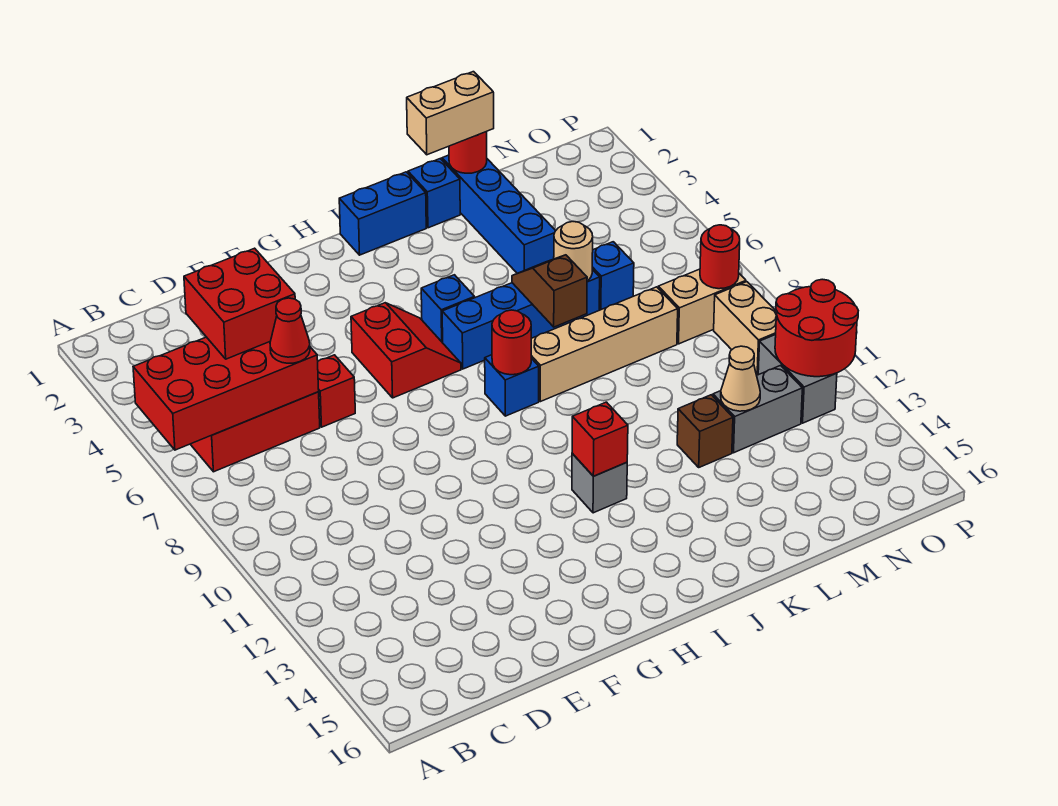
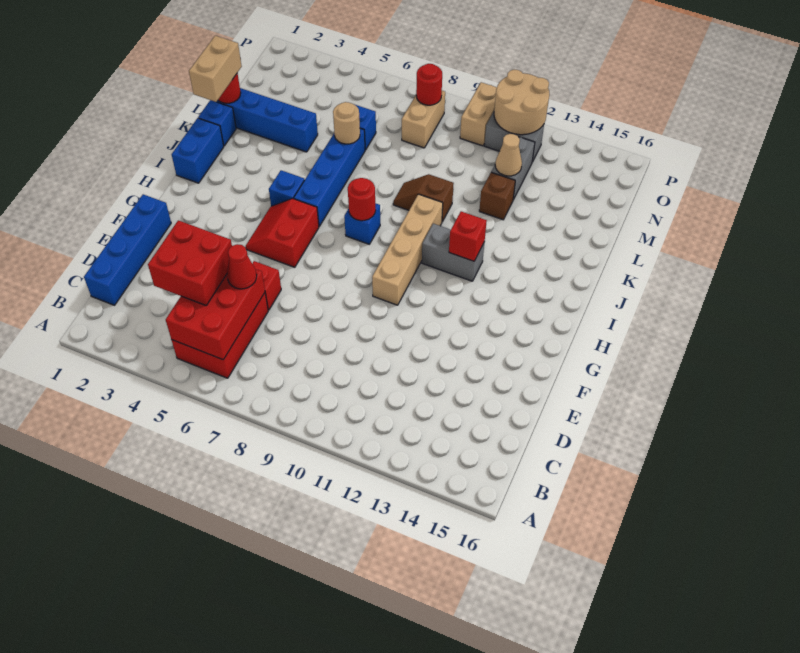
red 2x4 brick [133,337,319,450] -> red 2x3 brick [166,269,265,360]
none -> blue 1x4 brick [84,194,171,305]
red 2x2 slope [351,303,461,398] -> red 2x2 slope turned to [246,198,319,267]
grey 1x1 brick [572,454,627,513] -> grey 1x2 brick [422,224,484,281]
tan 1x4 brick [531,287,678,402] -> tan 1x4 brick moved to [372,194,443,305]
brown 1x2 slope [512,255,587,327] -> brown 1x2 slope moved to [393,174,454,222]
tan 1x2 brick [714,282,777,375] -> tan 1x2 brick turned to [460,82,497,146]
red 2x2 round brick [775,279,858,377] -> tan 2x2 round brick [494,70,549,135]

